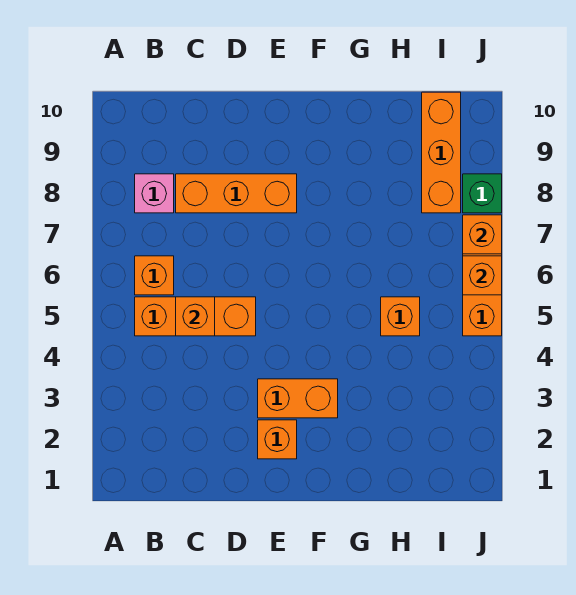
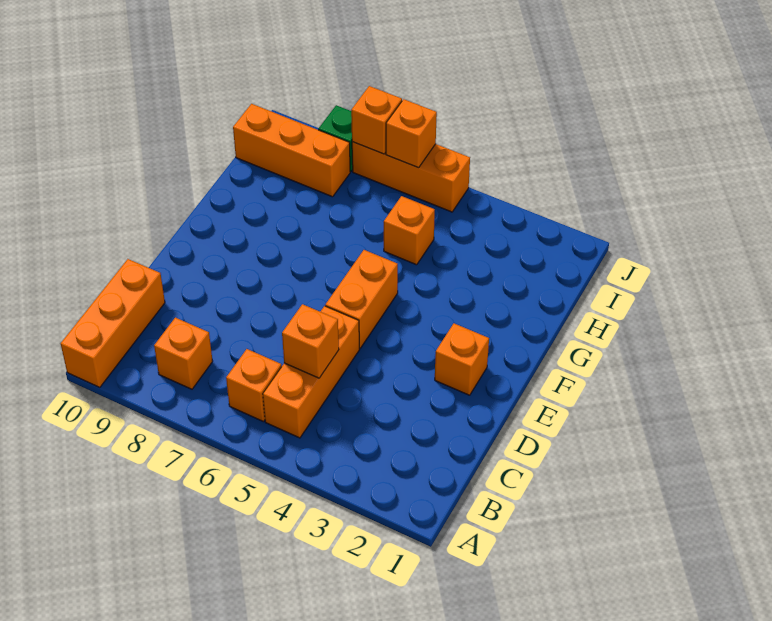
pink 1x1 brick [135,174,174,213] -> orange 1x1 brick [154,318,213,389]
orange 1x3 brick [176,174,297,213] -> orange 1x3 brick moved to [61,259,165,387]
orange 1x2 brick [258,379,338,418] -> orange 1x2 brick moved to [325,250,398,348]

